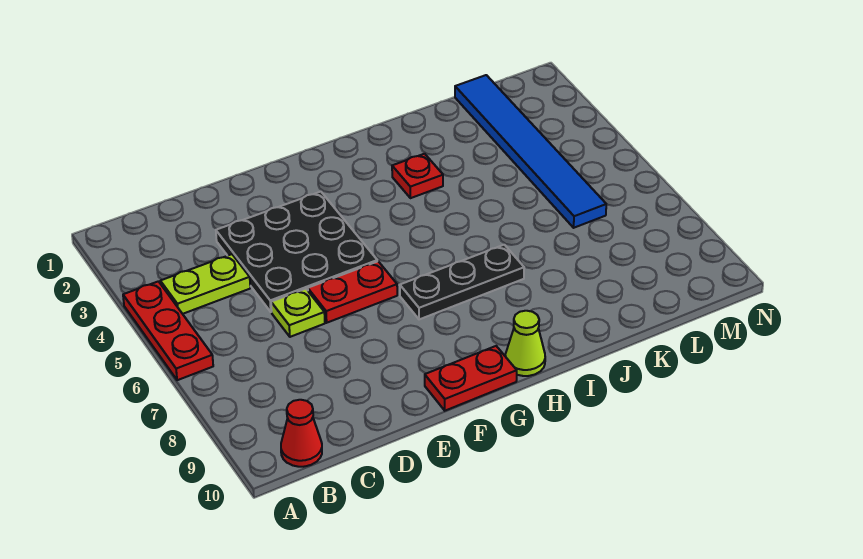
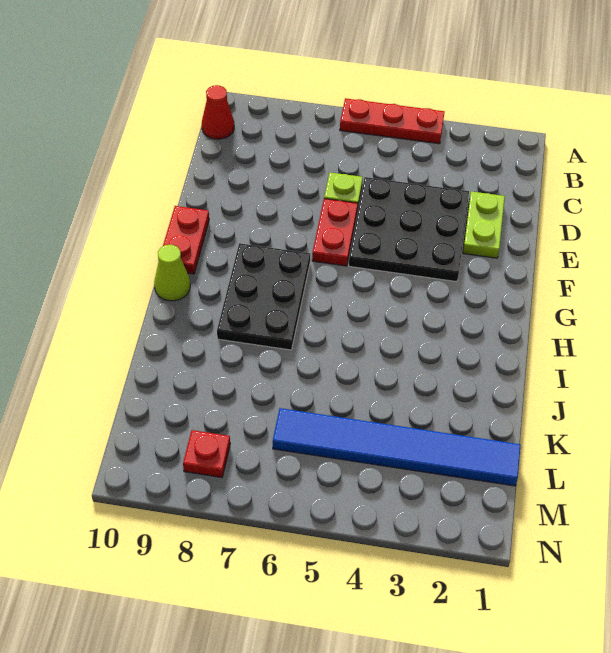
lime 1x2 plate [160,254,250,314] -> lime 1x2 plate moved to [463,191,505,258]
black 1x3 plate [400,245,524,319] -> black 2x3 plate [217,243,310,350]
red 1x1 plate [392,154,443,198] -> red 1x1 plate moved to [183,430,230,477]

